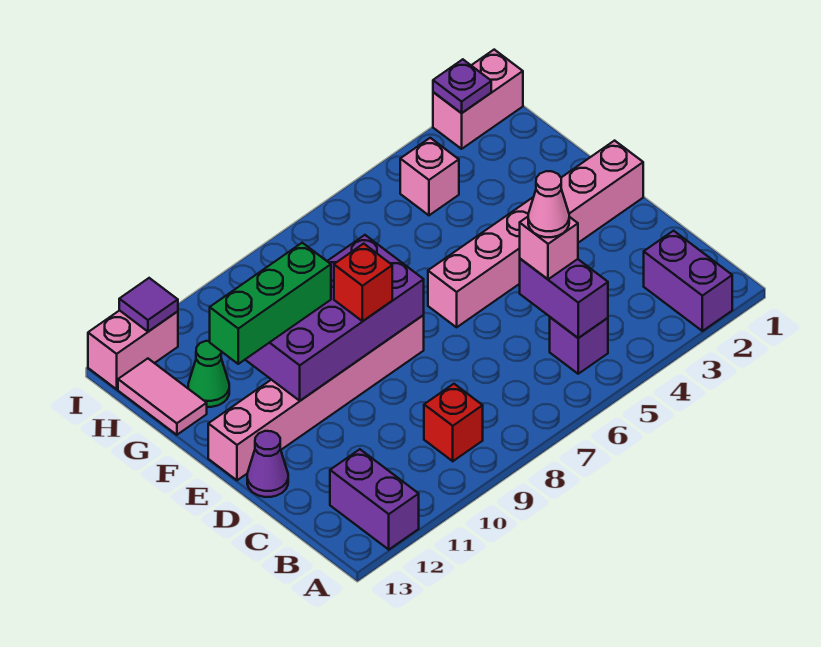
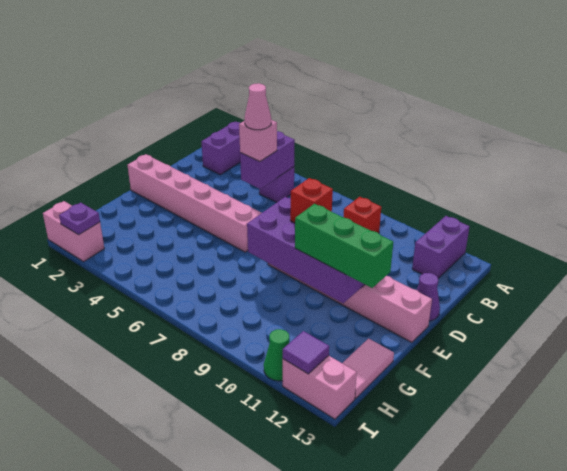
green 1x1 cone [188,341,229,407] -> green 1x1 cone moved to [264,329,289,381]
pink 1x1 brick [400,138,459,215] -> none

